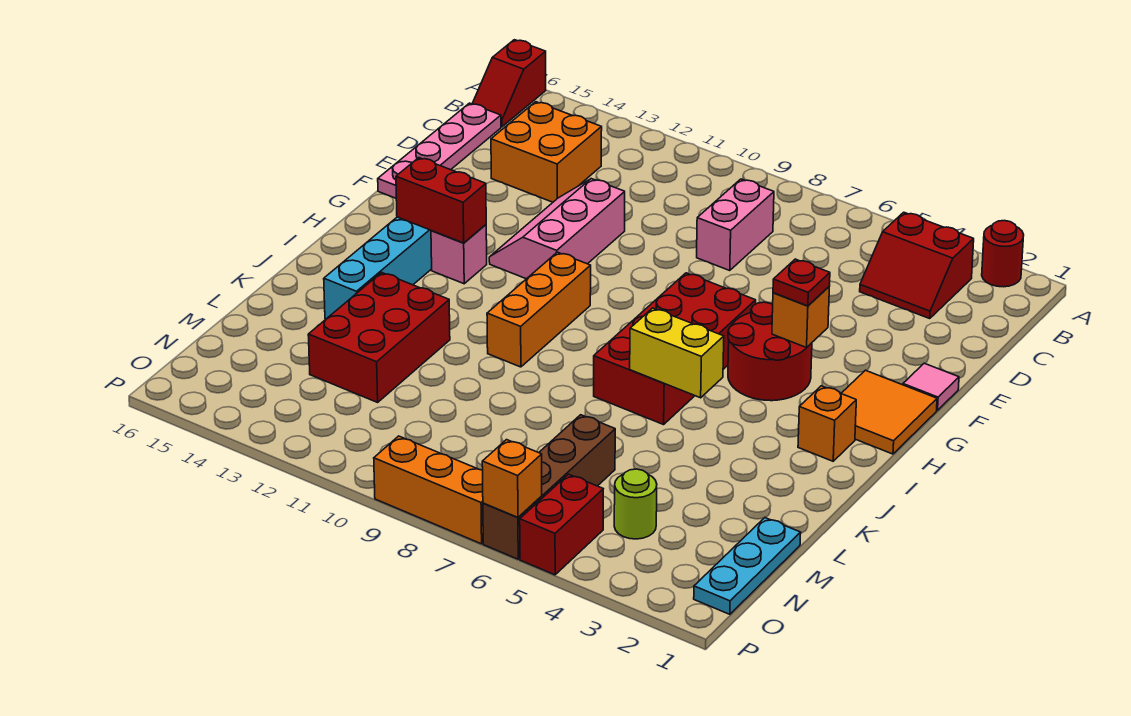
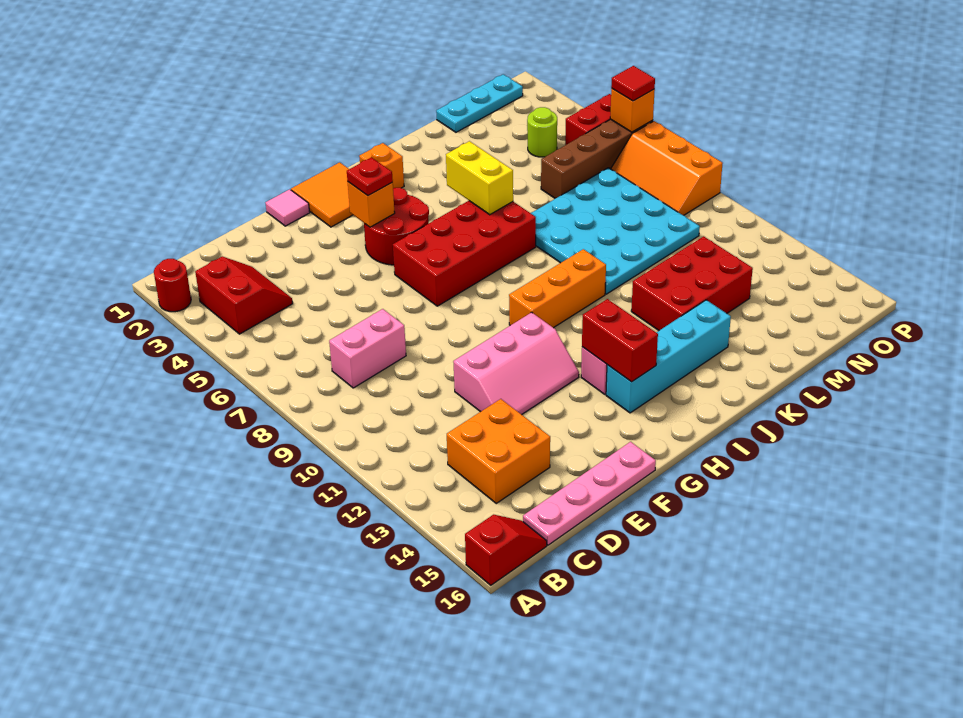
none -> cyan 4x4 plate [531,168,700,294]
none -> red 1x1 tile [611,66,655,101]

